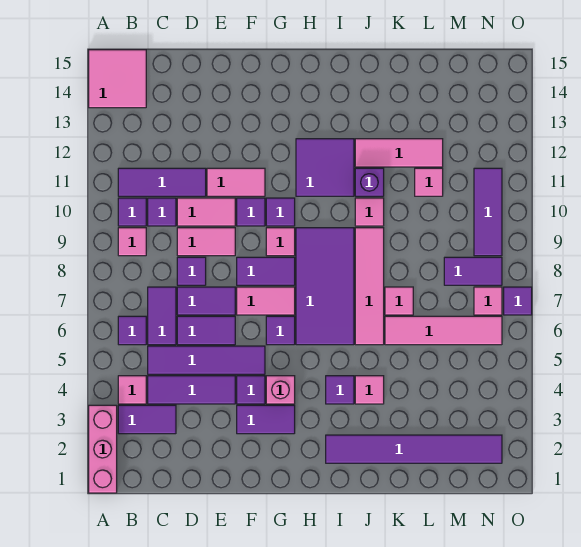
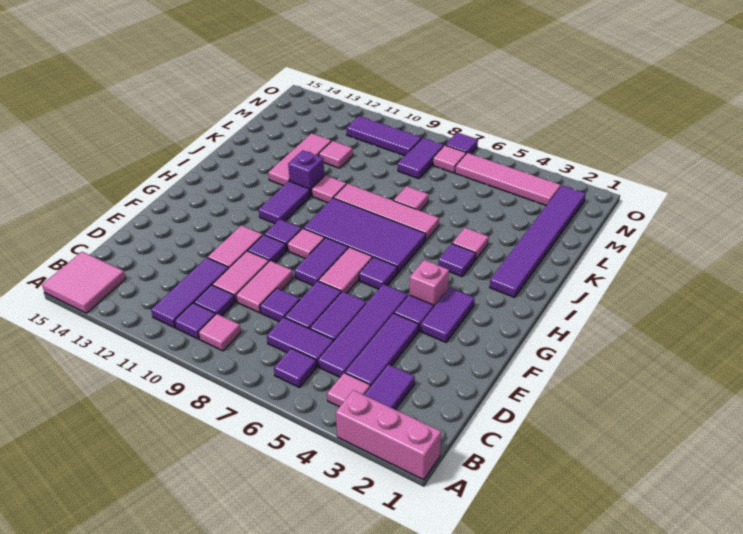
purple 2x2 tile [296,139,354,196] -> purple 1x2 tile [259,181,310,224]
pink 1x4 tile [385,316,502,345] -> pink 1x4 tile turned to [455,153,561,205]

